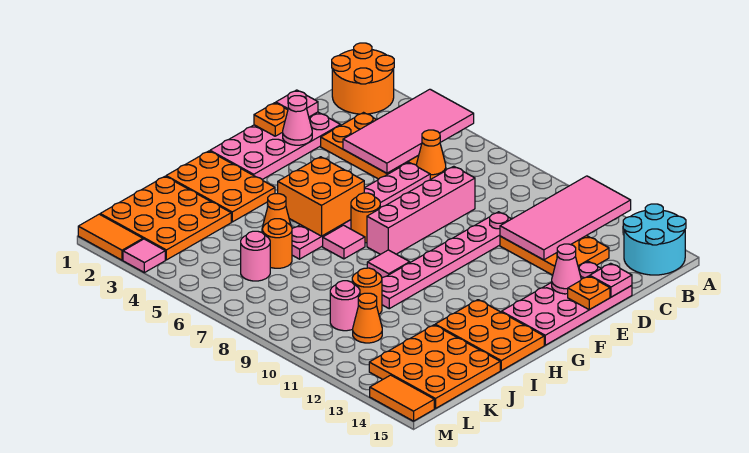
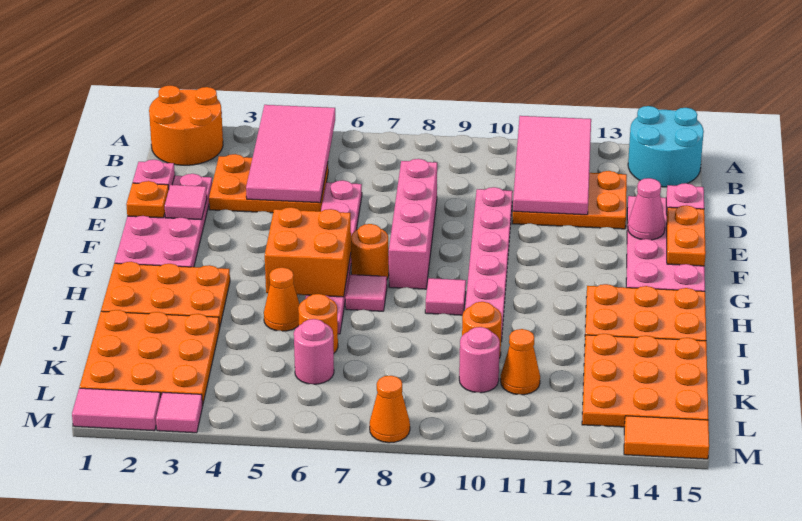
orange 1x1 cone [416,130,446,179] -> orange 1x1 cone moved to [370,376,410,443]
pink 1x1 cone [283,96,312,145] -> pink 1x1 tile [165,185,207,220]
orange 1x1 plate [568,276,610,310] -> orange 1x2 plate [667,205,706,266]
orange 1x2 tile [78,214,143,260] -> pink 1x2 tile [72,388,161,431]

